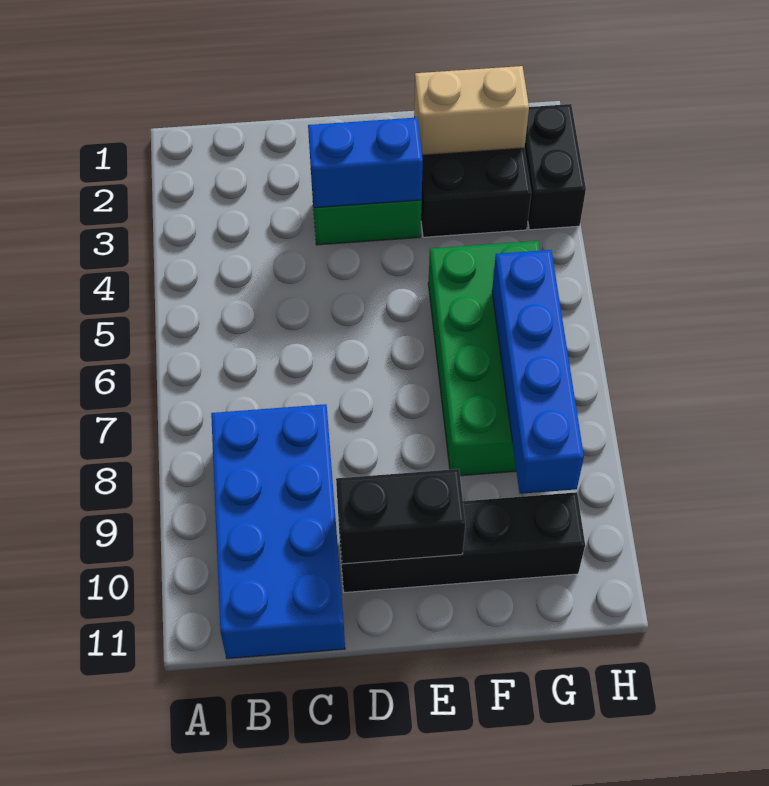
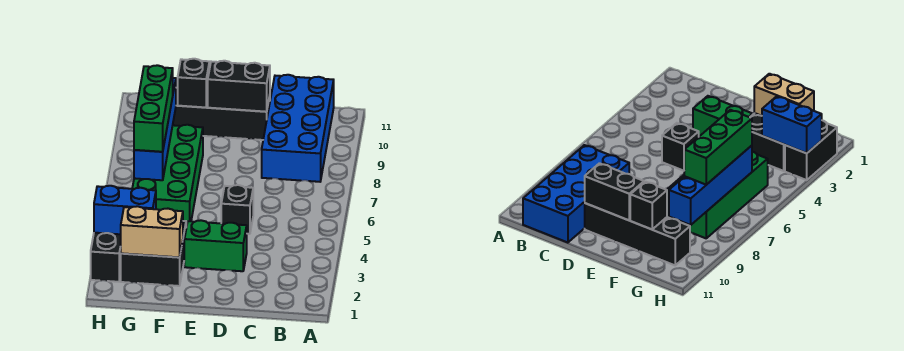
blue 1x2 brick [308,118,423,208] -> blue 1x2 brick moved to [94,186,156,234]
none -> black 1x1 brick [221,185,253,234]
none -> black 1x1 brick [178,59,210,107]
none -> green 1x3 brick [134,65,173,152]

